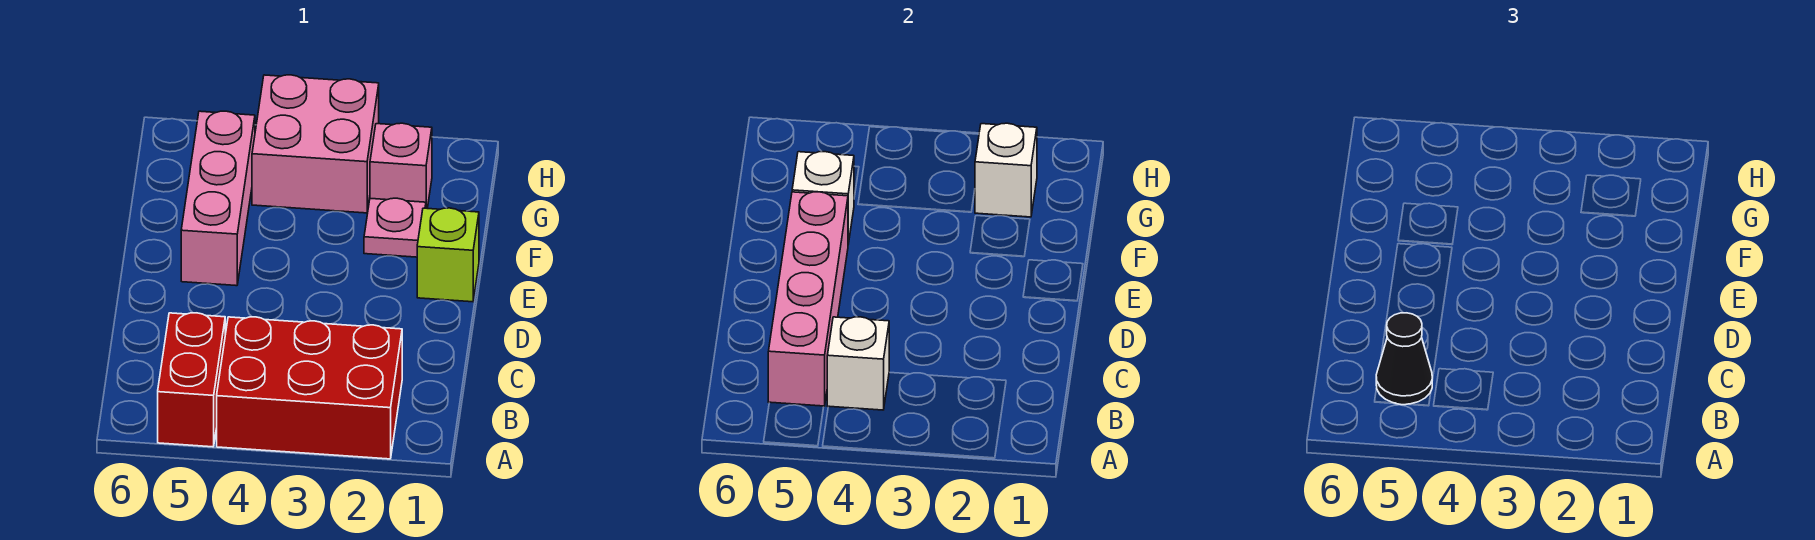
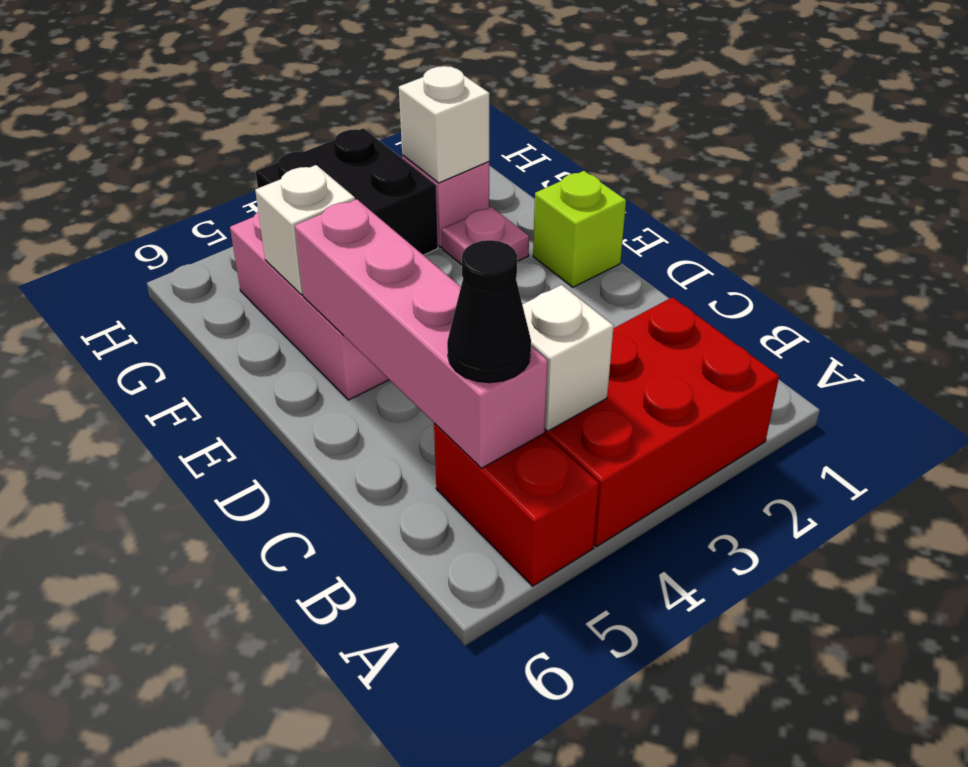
pink 2x2 brick [252,75,379,213] -> black 2x2 brick [256,128,438,255]

